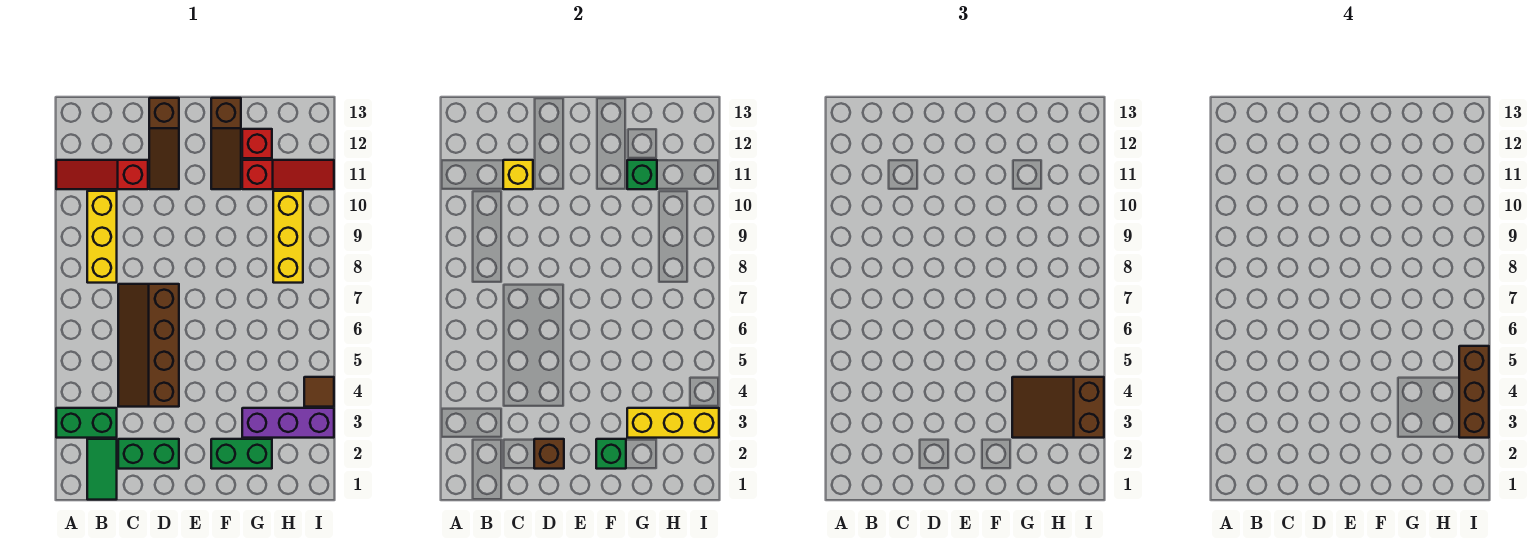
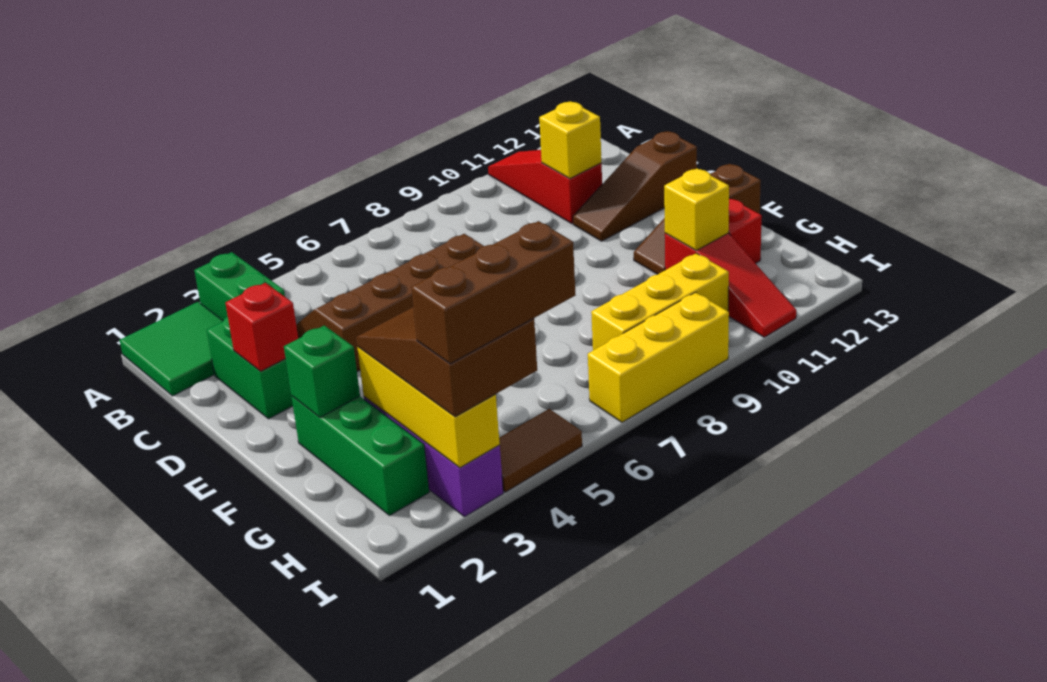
green 1x2 tile [87,439,117,500] -> green 2x2 tile [120,302,223,396]
yellow 1x3 brick [87,191,117,283] -> yellow 1x3 brick moved to [588,292,729,422]
brown 1x1 brick [534,439,564,469] -> red 1x1 brick [226,283,298,371]
green 1x2 brick [211,439,272,469] -> green 1x3 brick [291,396,429,516]
green 1x1 brick [627,160,657,189] -> yellow 1x1 brick [664,169,729,250]
brown 1x1 tile [304,377,334,407] -> brown 1x2 tile [499,409,582,492]

